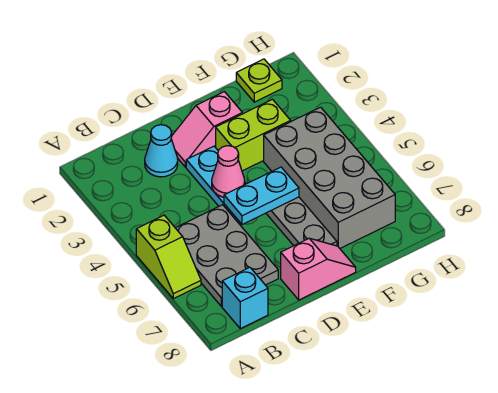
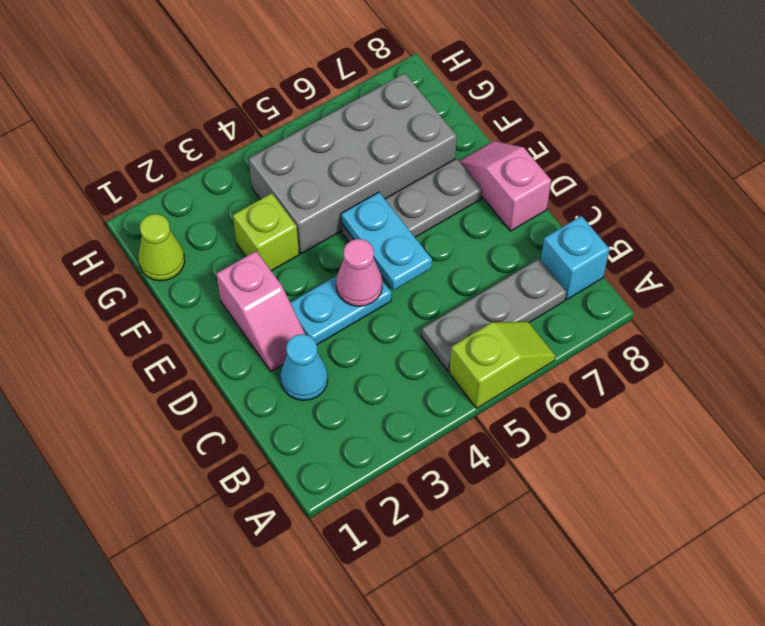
grey 2x3 plate [176,205,278,306] -> grey 1x3 plate [422,259,566,371]
lime 1x2 brick [216,99,291,171] -> lime 1x1 brick [233,193,299,271]
lime 1x1 plate [236,59,282,102] -> lime 1x1 cone [138,214,185,281]

